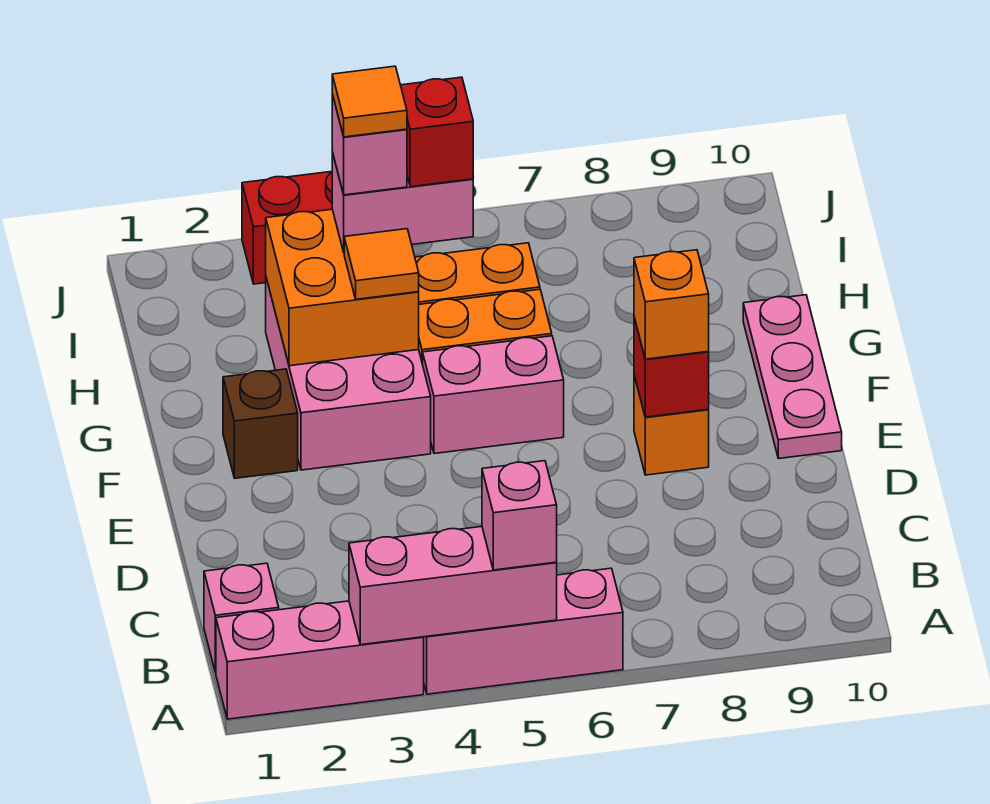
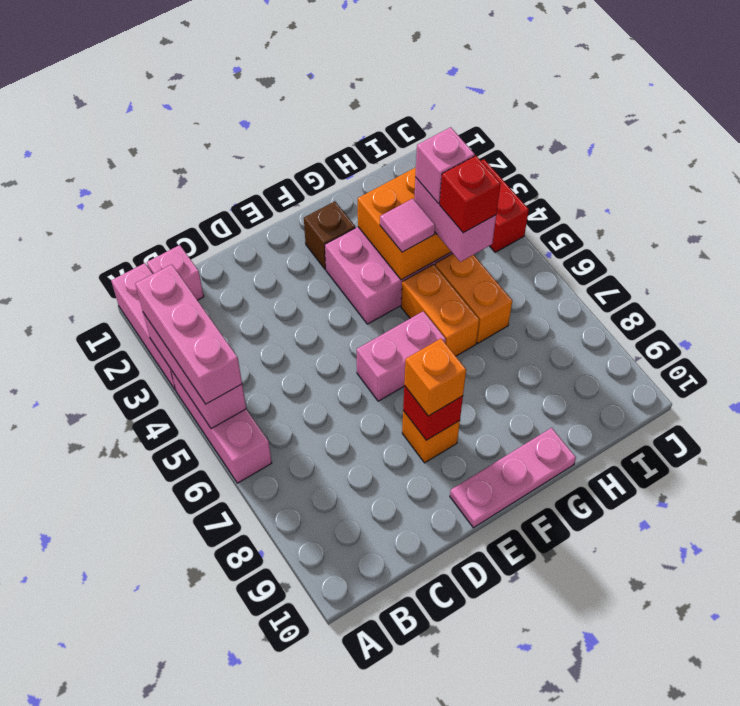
pink 1x1 brick [482,461,557,570] -> pink 1x3 brick [135,264,242,404]
pink 1x2 brick [423,336,564,454] -> pink 1x2 brick turned to [357,311,446,401]
orange 1x1 tile [344,229,419,299] -> pink 1x1 tile [380,199,435,252]
orange 1x1 tile [332,66,407,137] -> none

